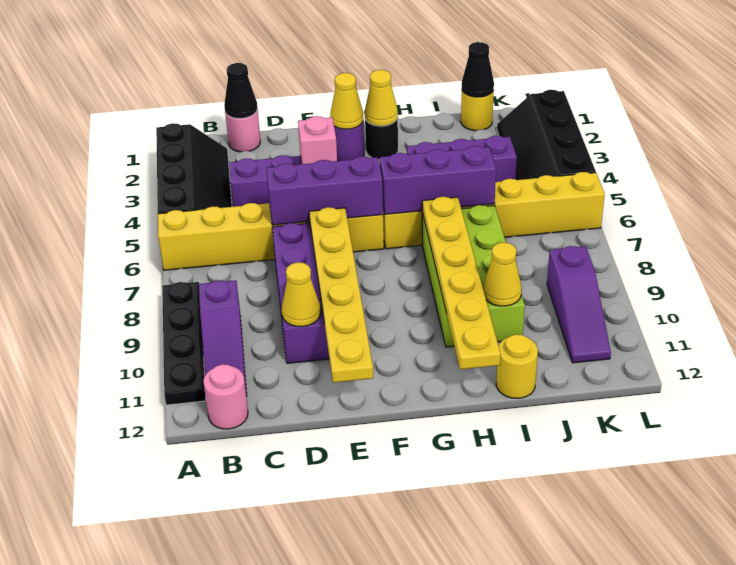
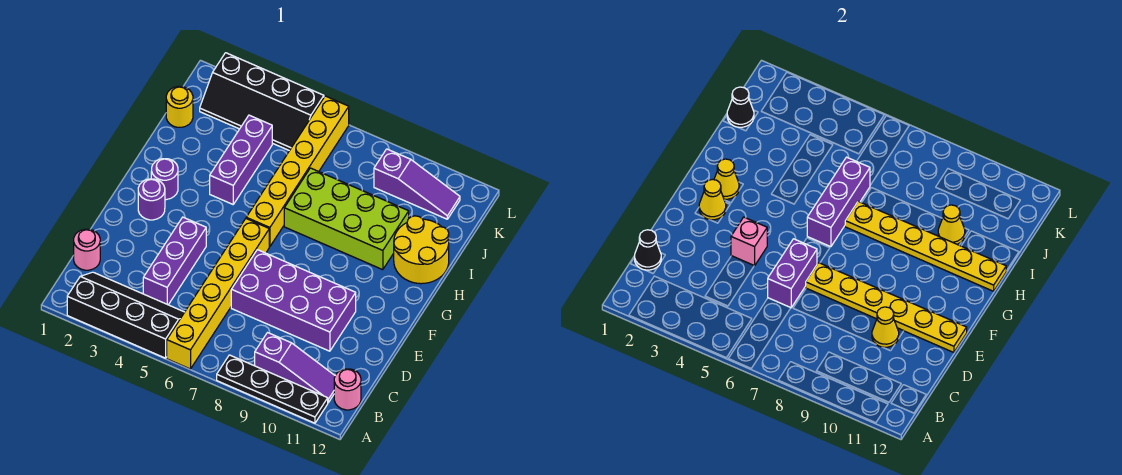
purple 1x3 brick [267,156,383,225] -> purple 1x2 brick [768,239,817,308]
black 1x1 round brick [365,119,398,160] -> purple 1x1 round brick [151,159,178,200]
yellow 1x1 round brick [496,334,538,398] -> yellow 2x2 round brick [394,216,449,284]

